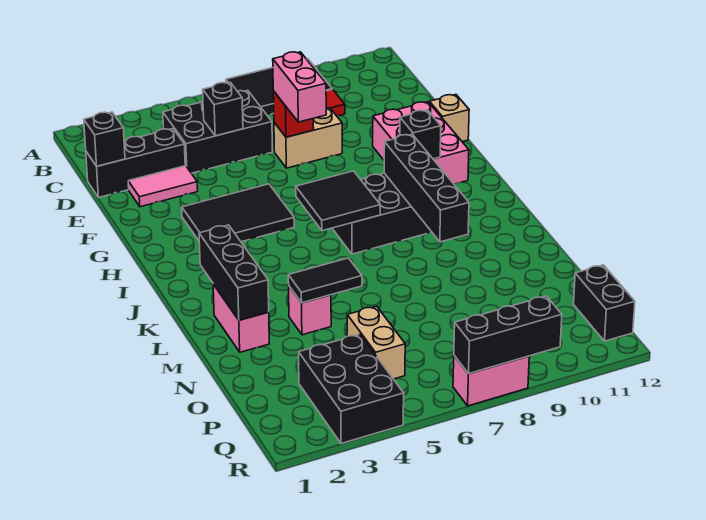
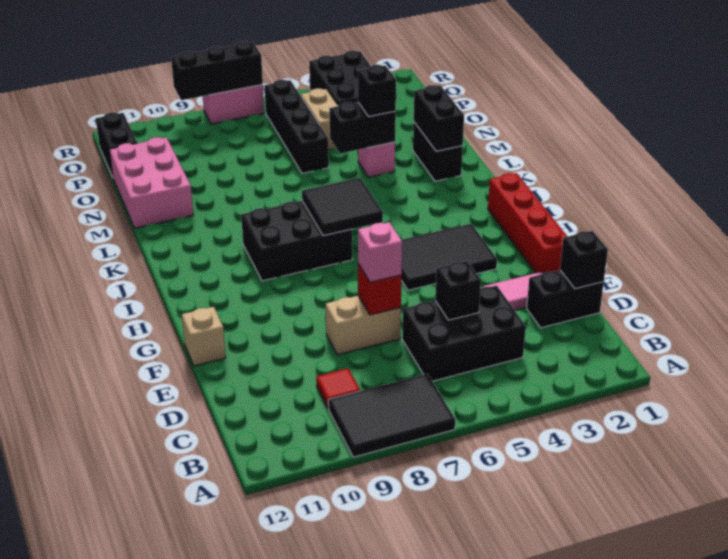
black 1x3 brick [86,129,185,198] -> black 1x2 brick [527,270,604,328]
pink 1x2 brick [273,52,326,122] -> pink 1x1 brick [358,222,402,282]
none -> red 1x4 brick [488,173,568,274]
pink 2x3 brick [373,102,469,184] -> pink 2x3 brick moved to [109,137,193,228]
black 1x1 brick [400,110,441,159] -> black 1x1 brick moved to [358,65,396,117]
black 1x4 brick [384,134,469,242] -> black 1x4 brick moved to [265,80,329,173]
black 1x3 brick [199,225,269,320] -> black 1x2 brick [414,85,464,151]
pink 1x2 brick [213,284,269,352] -> black 1x2 brick [413,122,463,181]
black 1x2 tile [288,258,362,303] -> black 1x2 brick [329,102,396,153]

